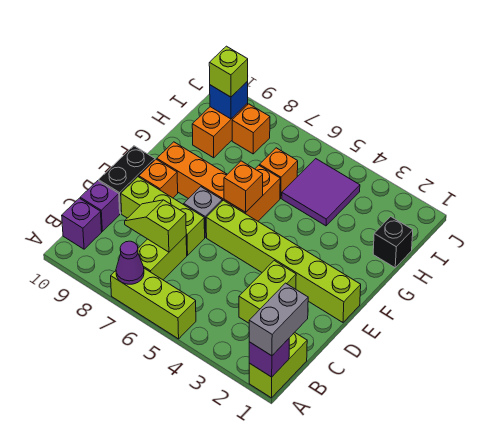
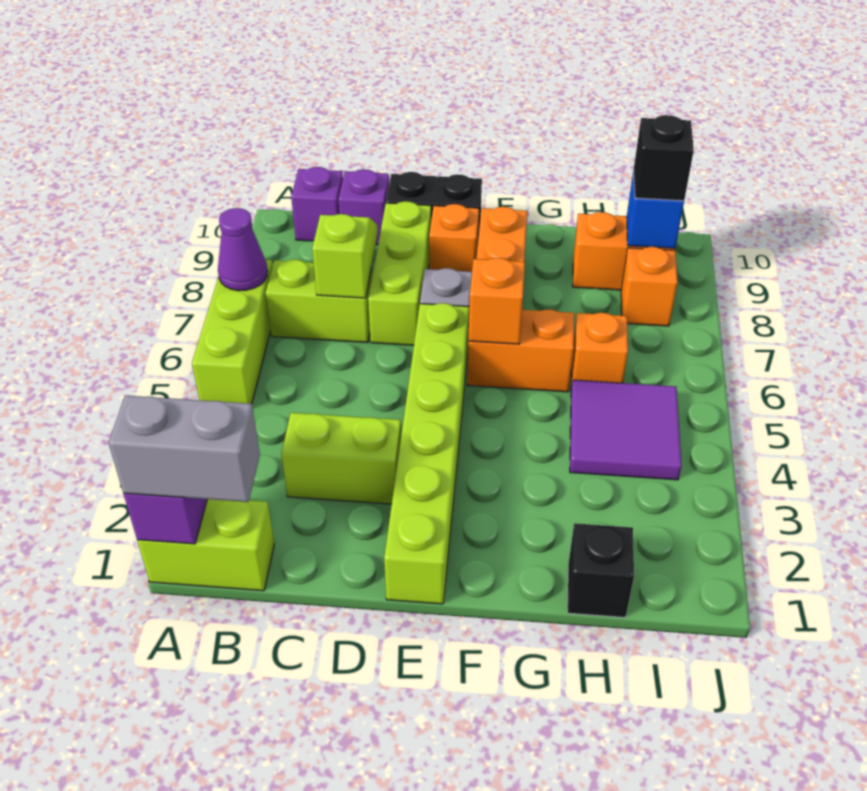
lime 1x1 brick [209,46,248,97] -> black 1x1 brick [634,115,694,201]

